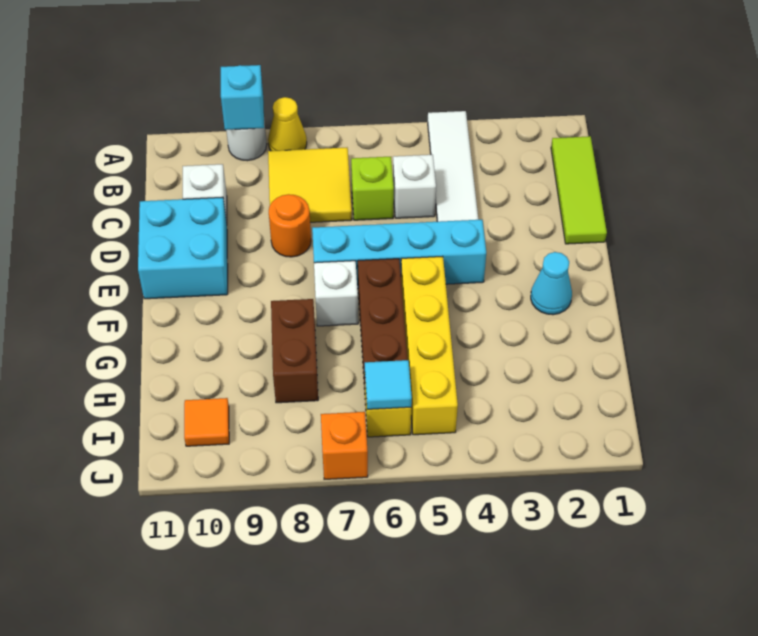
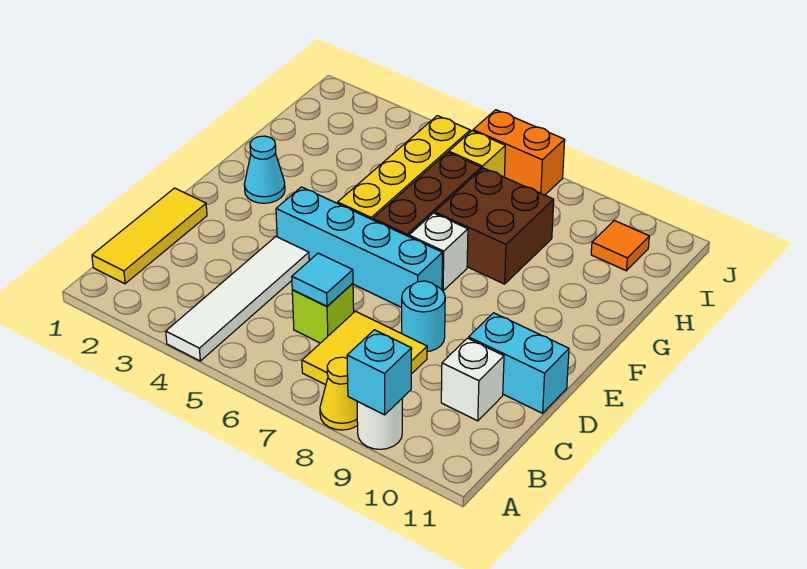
lime 1x3 tile [551,136,607,244] -> yellow 1x3 tile [92,188,207,284]
white 1x1 brick [393,155,436,218] -> none
orange 1x1 round brick [269,194,311,257] -> cyan 1x1 round brick [402,281,445,352]
cyan 2x2 brick [138,197,228,299] -> cyan 1x2 brick [469,313,569,413]
brown 1x2 brick [271,299,318,403] -> brown 2x2 brick [435,168,554,284]
cyan 1x1 tile [365,360,412,409] -> cyan 1x1 tile moved to [292,253,353,306]
orange 1x1 brick [321,412,368,479] -> orange 1x2 brick [473,110,565,195]

